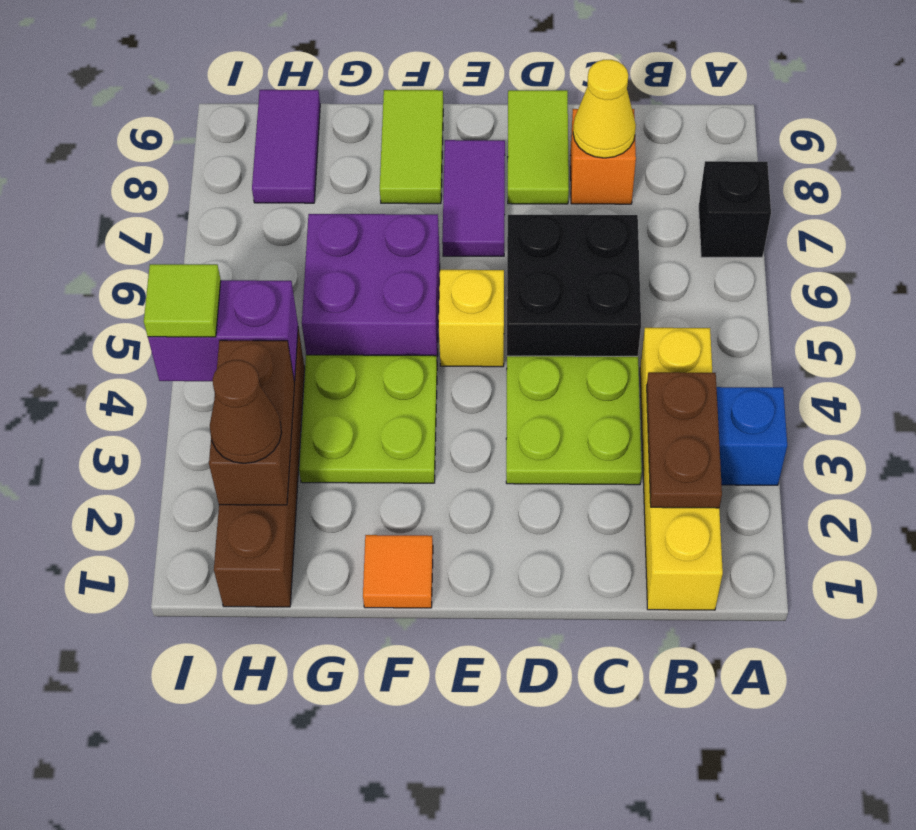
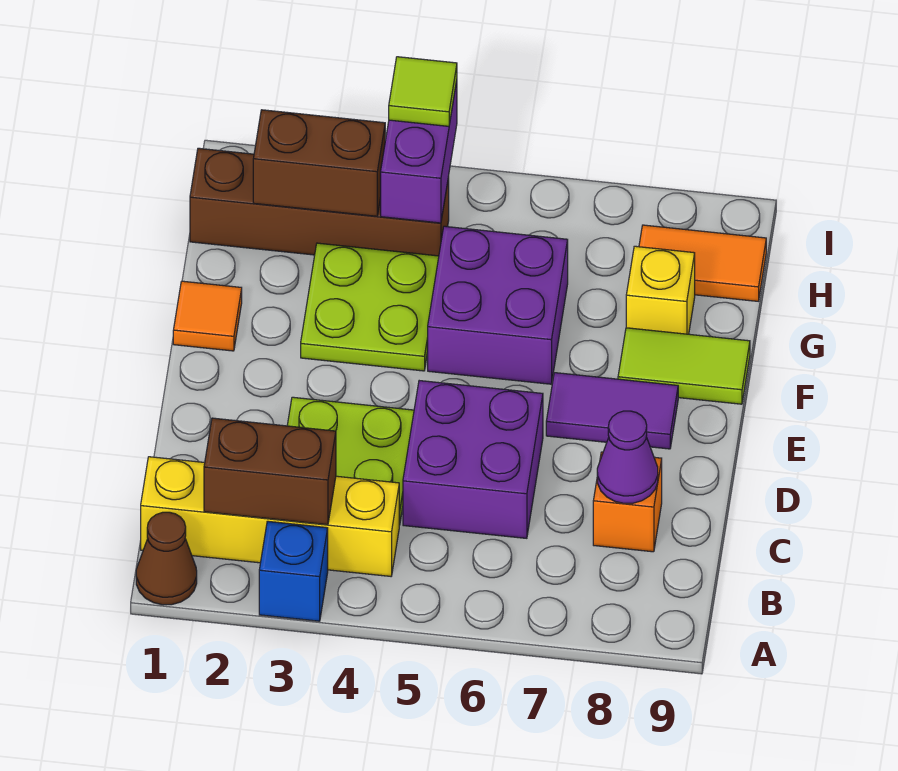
black 1x1 brick [699,161,771,257] -> none
brown 1x2 plate [647,372,722,508] -> brown 1x2 brick [204,418,336,525]
black 2x2 brick [507,215,641,356] -> purple 2x2 brick [403,381,543,538]
yellow 1x1 cone [573,60,636,158] -> purple 1x1 cone [597,411,658,503]
lime 1x2 tile [508,90,569,204] -> none
yellow 1x1 brick [439,270,504,367] -> yellow 1x1 brick moved to [626,246,695,334]
brown 1x1 cone [210,360,282,463] -> brown 1x1 cone moved to [136,512,197,605]
purple 1x2 tile [252,90,320,203] -> orange 1x2 tile [639,225,766,301]

